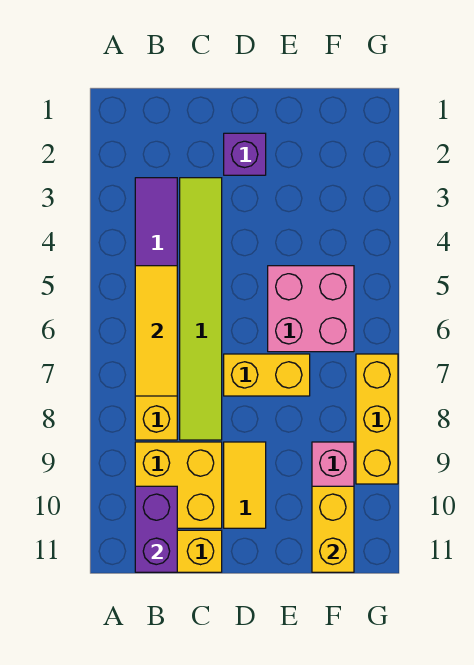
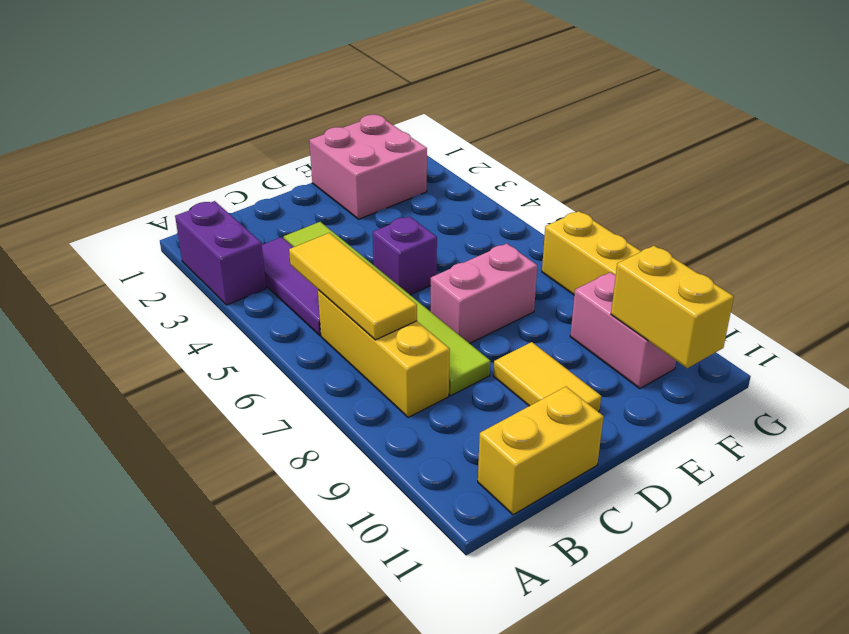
yellow 2x2 brick [135,442,222,528] -> none
purple 1x2 brick [135,486,177,572] -> purple 1x2 brick moved to [175,201,266,305]
purple 1x1 brick [224,133,266,175] -> purple 1x1 brick moved to [373,217,437,295]
yellow 1x2 brick [224,354,310,396] -> pink 1x2 brick [431,243,537,344]
pink 2x2 brick [268,266,354,352] -> pink 2x2 brick moved to [309,115,427,219]

